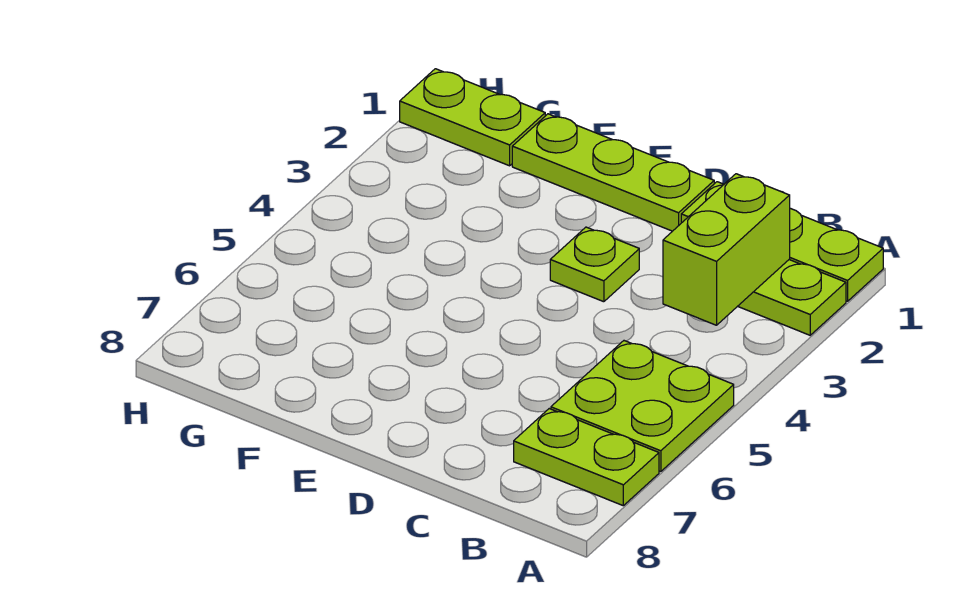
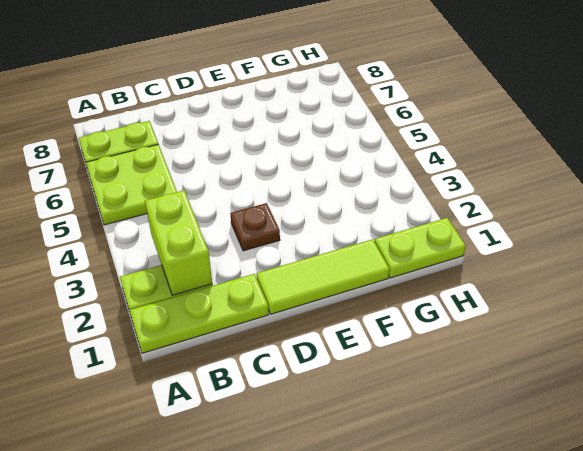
lime 1x3 plate [512,114,714,231] -> lime 1x3 tile [256,239,389,314]
lime 1x1 plate [550,227,639,302] -> brown 1x1 plate [230,203,280,251]

